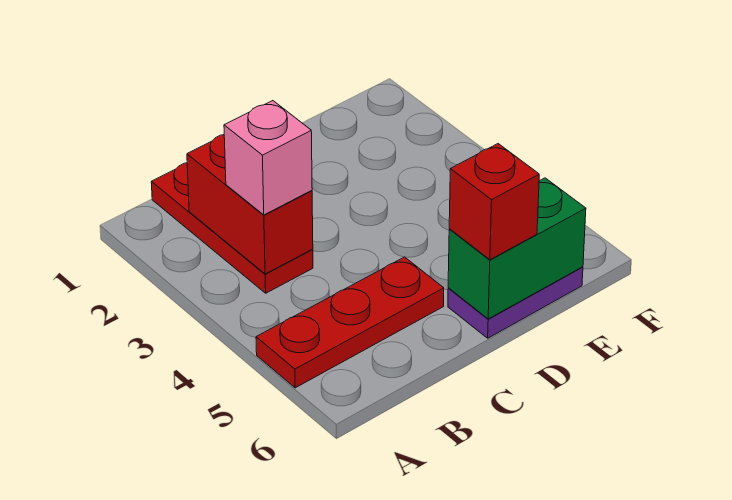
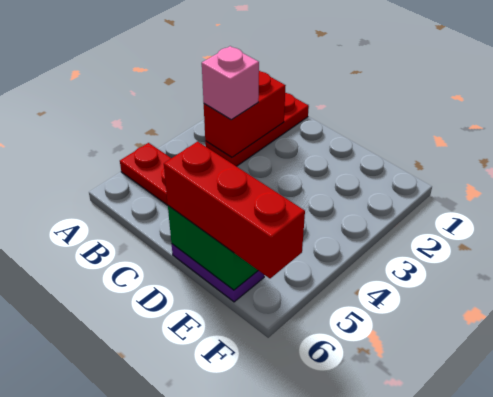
red 1x1 brick [449,144,539,260] -> red 1x3 brick [164,142,305,278]

